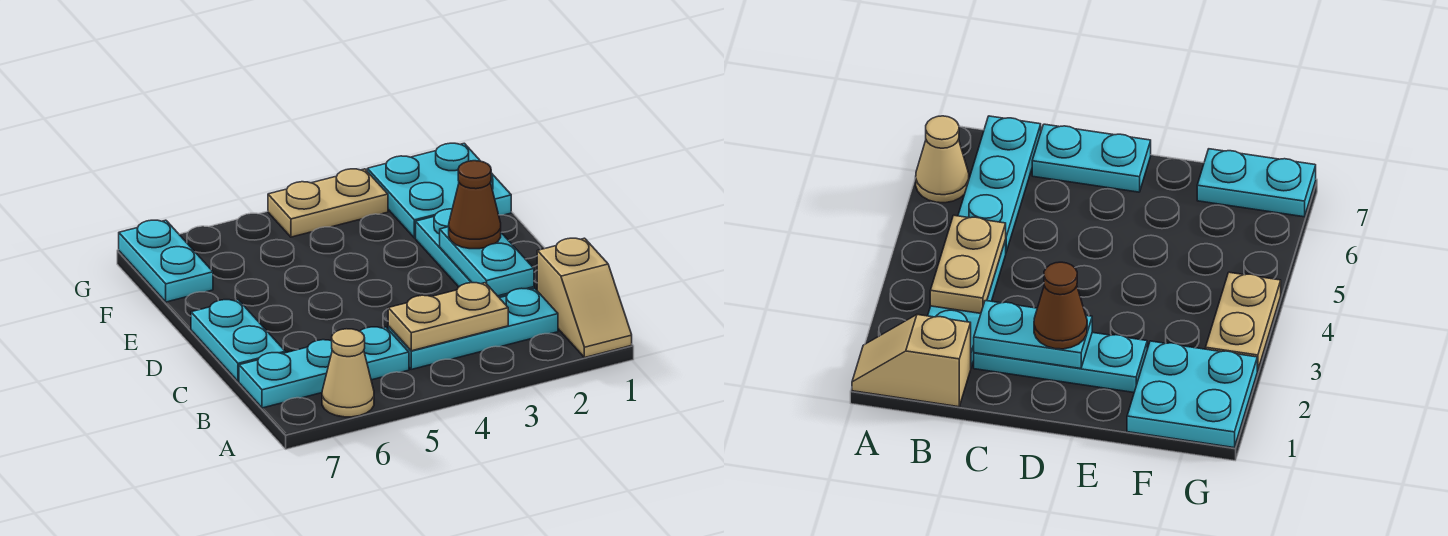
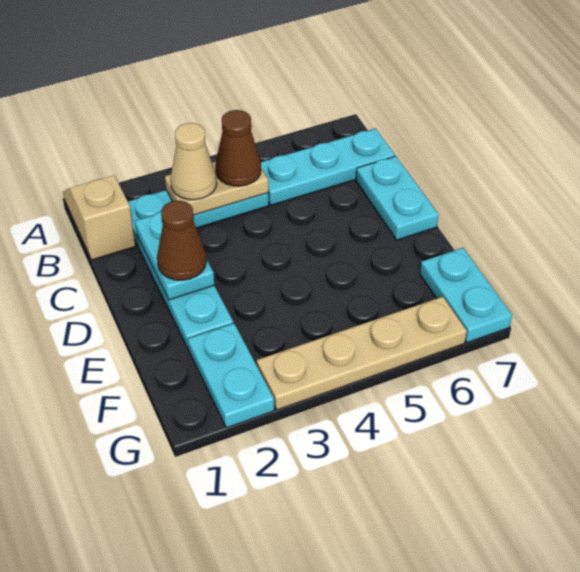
tan 1x1 cone [322,329,374,417] -> tan 1x1 cone moved to [170,123,217,200]
none -> brown 1x1 cone [215,110,261,186]
cyan 2x2 plate [367,143,511,238] -> cyan 1x2 plate [188,323,274,428]
tan 1x2 plate [268,169,388,237] -> tan 1x4 plate [257,297,467,410]

